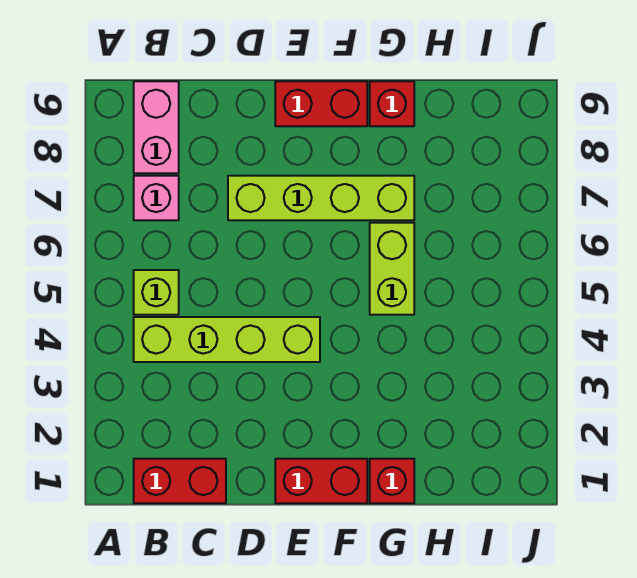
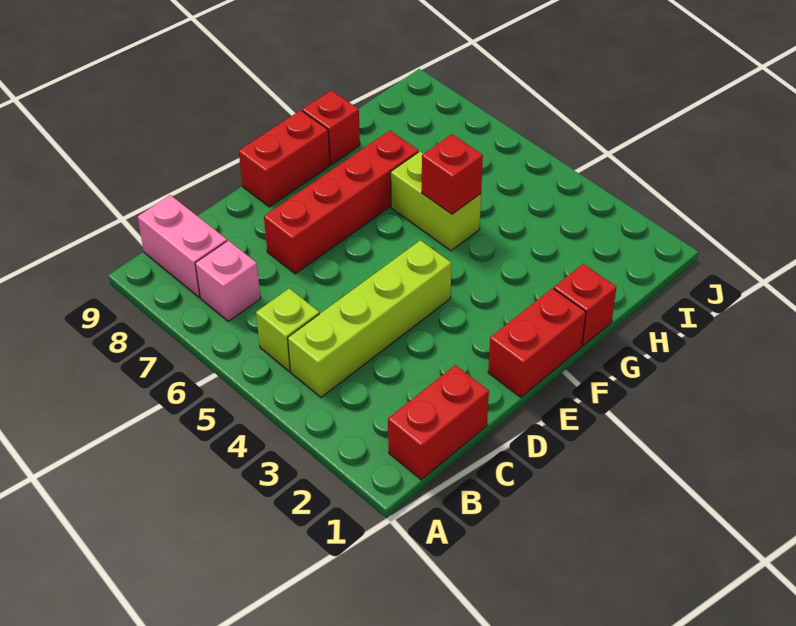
lime 1x4 brick [228,176,414,220] -> red 1x4 brick [264,131,418,274]
none -> red 1x1 brick [422,134,483,214]

